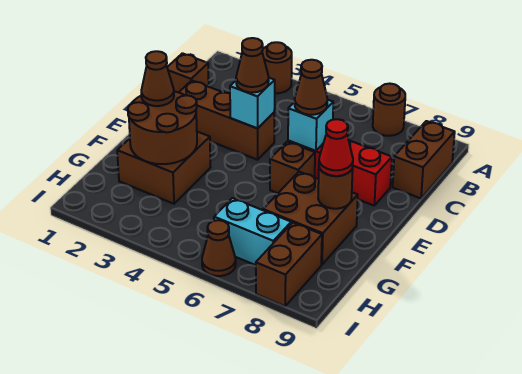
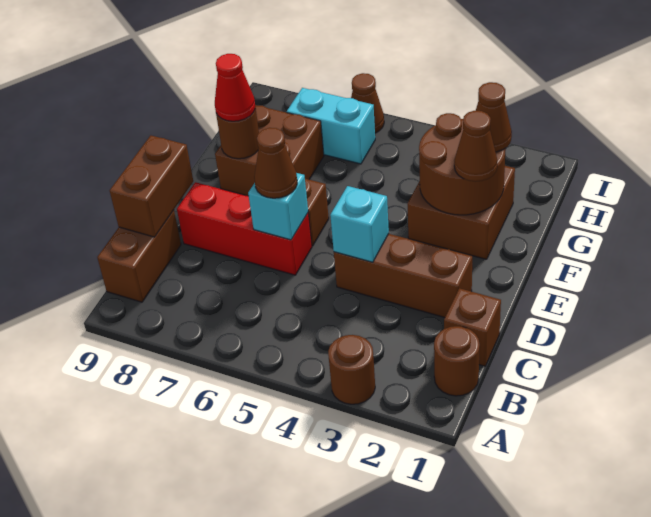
brown 1x1 round brick [373,84,405,136] -> brown 1x1 round brick moved to [434,326,480,396]
brown 1x1 cone [236,38,269,92] -> brown 1x1 cone moved to [476,82,512,152]
brown 1x2 brick [256,223,322,306] -> brown 1x2 brick moved to [110,135,193,237]

